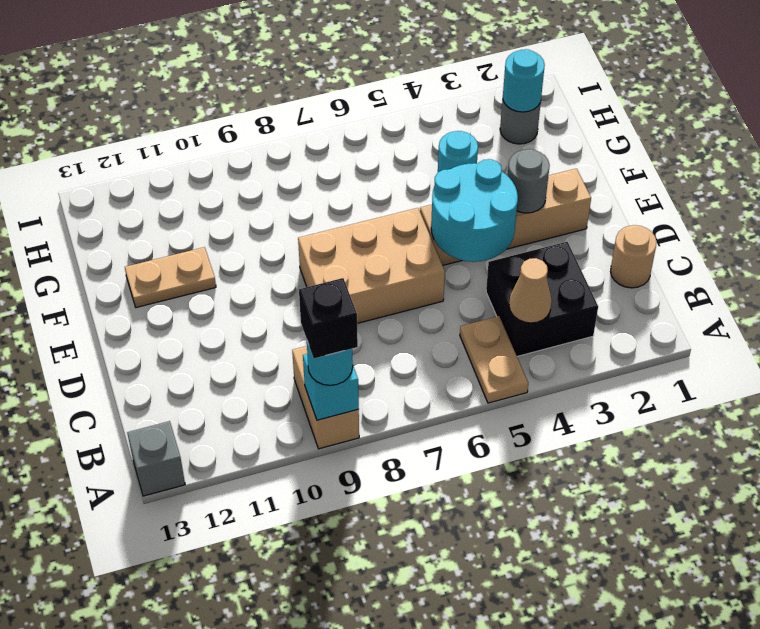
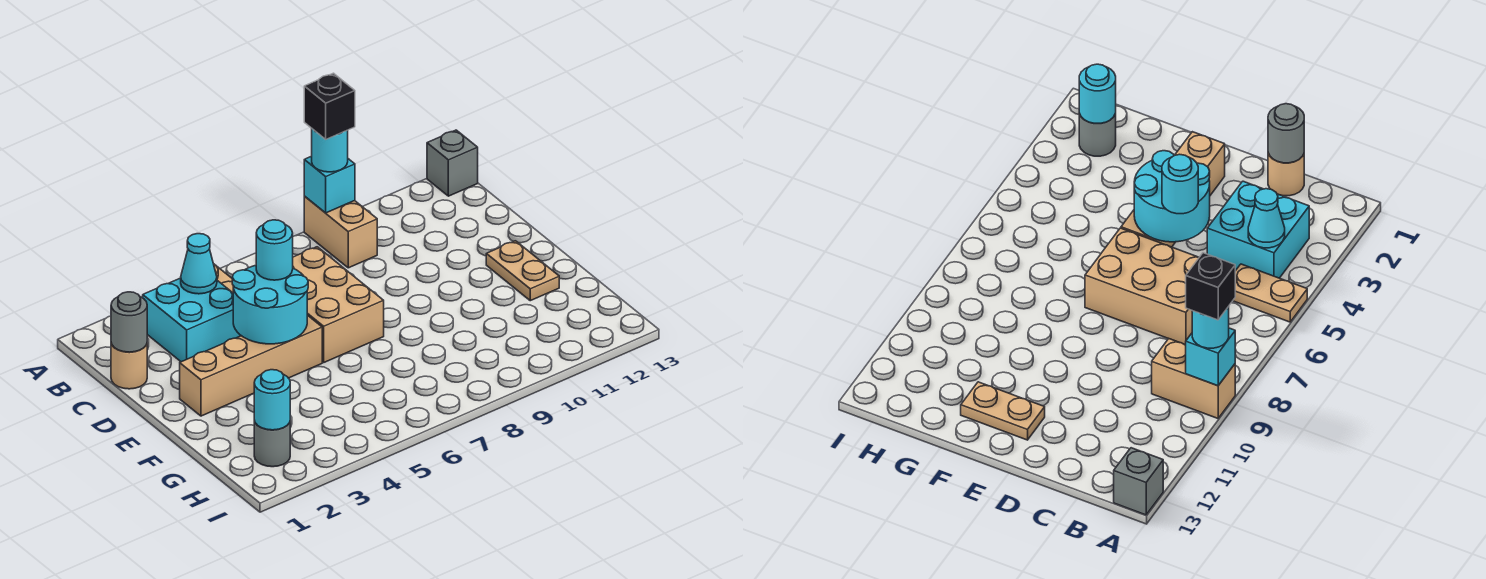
black 2x2 brick [486,242,598,356] -> cyan 2x2 brick [143,278,241,362]
tan 1x1 cone [509,258,552,323] -> cyan 1x1 cone [181,234,217,294]
tan 2x3 brick [298,208,445,323] -> tan 2x3 brick turned to [293,247,384,362]
grey 1x1 round brick [508,149,550,213] -> grey 1x1 round brick moved to [111,292,147,352]
tan 1x2 plate [125,247,216,308] -> tan 1x2 plate turned to [486,241,559,301]
cyan 1x1 round brick [438,131,478,172] -> cyan 1x1 round brick moved to [256,220,293,280]

